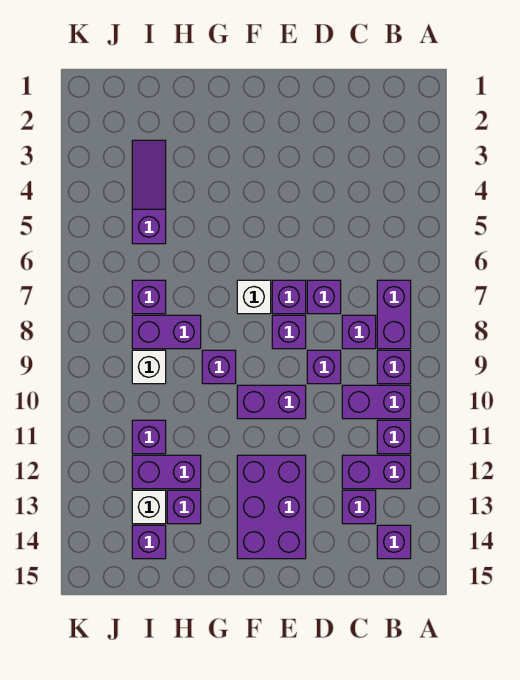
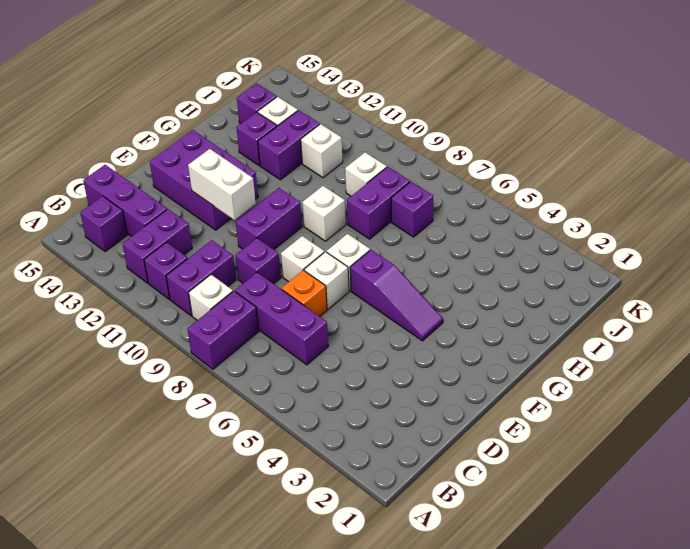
purple 1x2 brick [377,280,411,349] -> purple 1x2 brick turned to [187,291,259,369]
purple 1x1 brick [377,350,411,384] -> white 1x1 brick [189,275,233,320]
purple 1x1 brick [342,315,376,349] -> purple 1x3 brick [235,273,328,365]
purple 1x1 brick [342,490,376,524] -> purple 1x3 brick [83,165,167,236]
purple 1x1 brick [307,280,341,314] -> orange 1x1 brick [282,270,327,317]
purple 1x1 brick [272,280,306,314] -> white 1x1 brick [304,252,349,309]
purple 1x1 brick [272,315,306,349] -> white 1x1 brick [281,236,324,282]
none -> white 1x2 brick [188,149,256,220]
purple 1x1 brick [202,350,236,384] -> white 1x1 brick [302,186,346,241]
purple 1x3 slope [132,140,166,244] -> purple 1x3 slope moved to [350,250,443,341]
purple 1x1 brick [132,420,166,454] -> white 1x1 brick [301,124,343,178]

